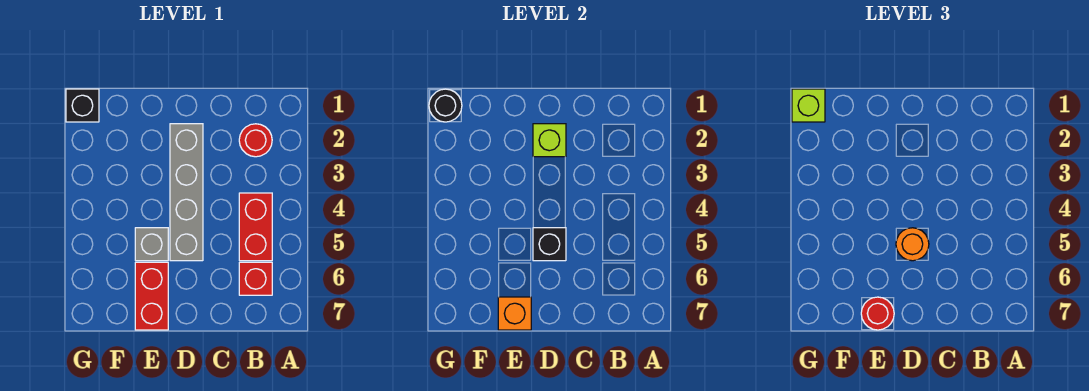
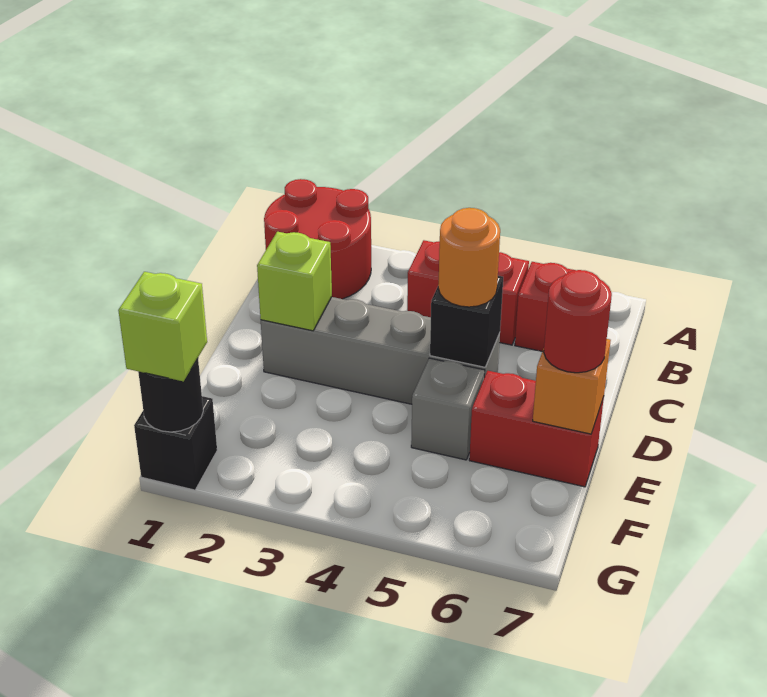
red 1x1 round brick [239,124,272,157] -> red 2x2 round brick [264,179,371,299]

